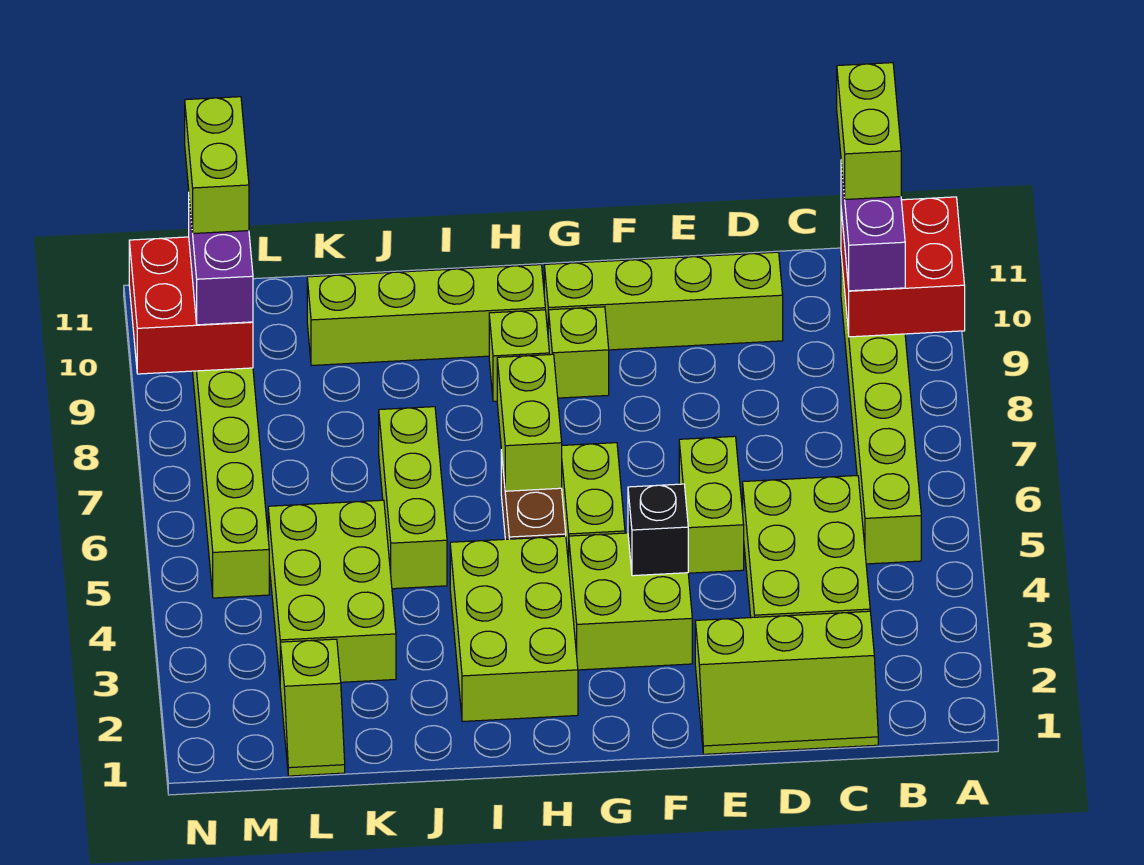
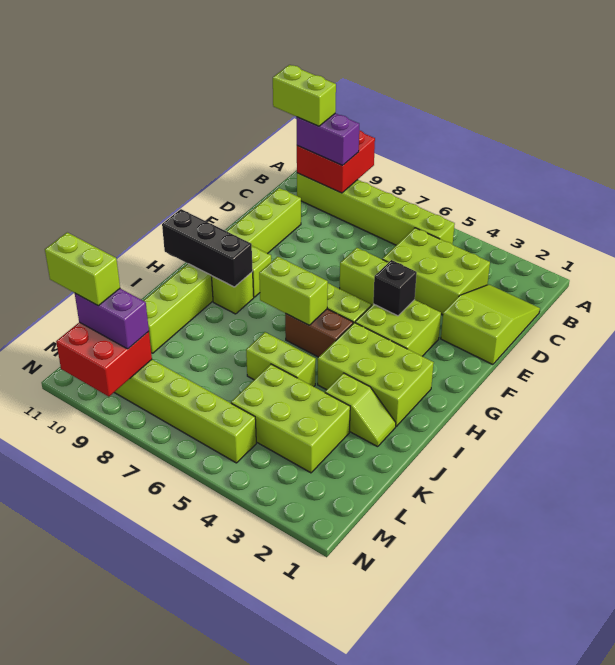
lime 2x3 slope [695,611,878,754] -> lime 2x3 slope turned to [441,284,540,365]
none -> black 1x3 brick [162,209,253,287]
lime 1x3 brick [379,407,447,589] -> lime 1x2 brick [246,332,316,387]
lime 1x2 slope [280,639,345,776] -> lime 1x2 slope moved to [325,373,396,447]

